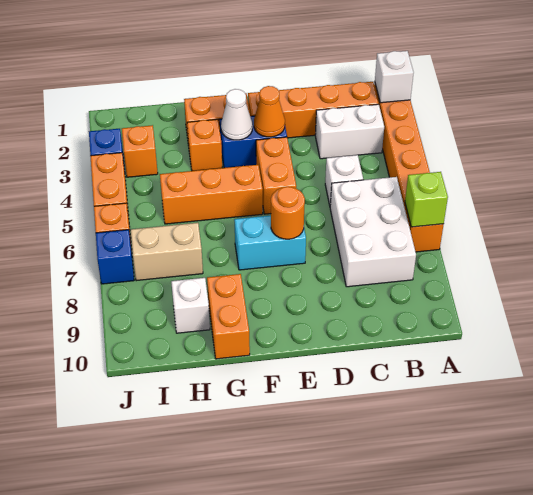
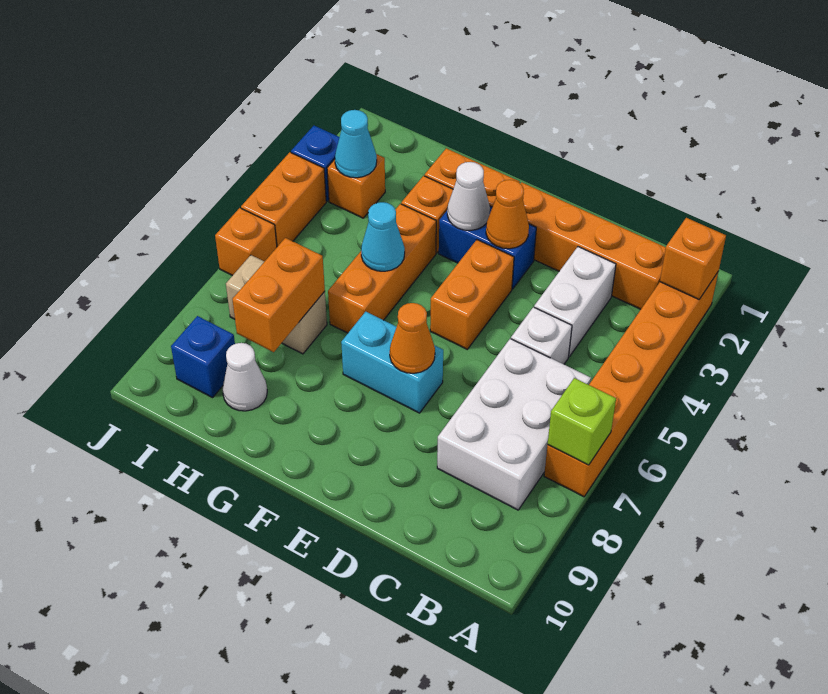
white 1x1 brick [375,51,414,103] -> orange 1x1 brick [660,218,726,299]
white 1x2 brick [315,104,384,159] -> white 1x2 brick turned to [534,247,616,357]
orange 1x1 round brick [271,187,305,239] -> orange 1x1 cone [390,303,435,373]
orange 1x3 brick [160,165,263,224] -> orange 1x3 brick turned to [328,204,436,333]
none -> cyan 1x1 cone [361,202,405,271]
orange 1x2 brick [207,274,250,359] -> orange 1x2 brick moved to [232,238,325,352]
white 1x1 brick [171,278,210,333] -> white 1x1 cone [222,343,267,411]
none -> cyan 1x1 cone [335,110,377,178]
blue 1x1 brick [96,230,134,284] -> blue 1x1 brick moved to [171,316,235,398]

